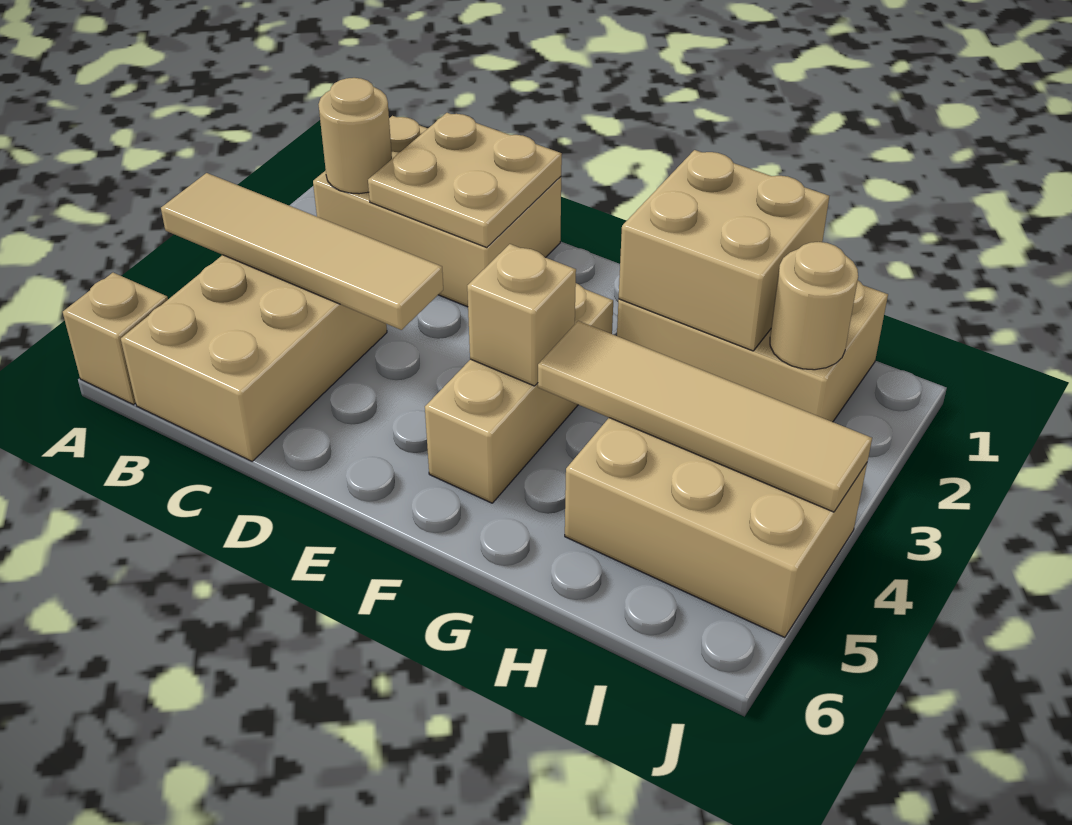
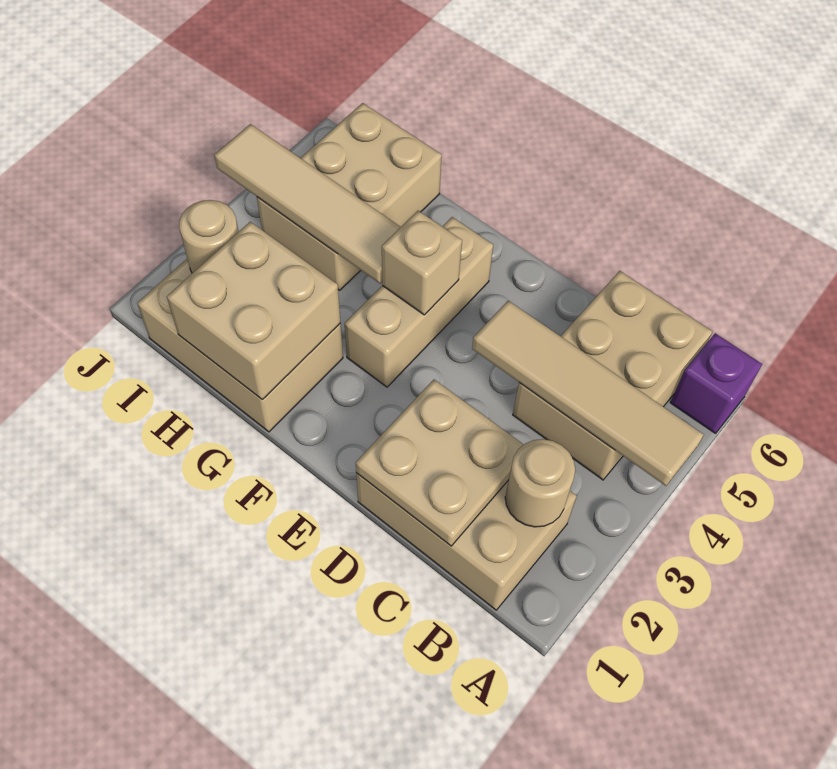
tan 1x1 brick [63,273,168,405] -> purple 1x1 brick [670,333,762,433]
tan 2x3 brick [565,418,867,638] -> tan 2x3 brick turned to [257,103,442,290]

